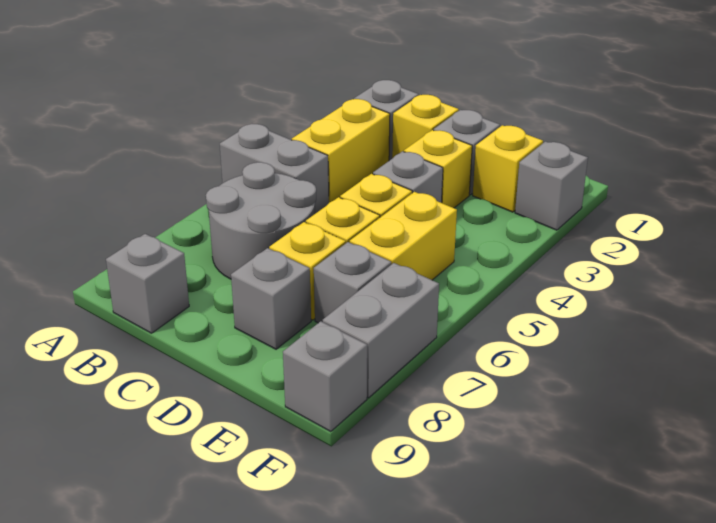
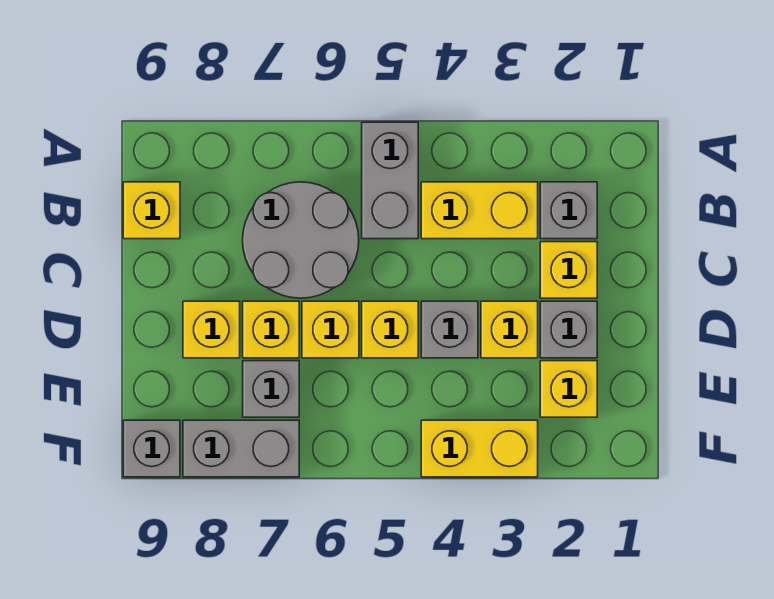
grey 1x1 brick [106,234,189,333] -> yellow 1x1 brick [123,182,180,239]
grey 1x1 brick [231,248,311,349] -> yellow 1x1 brick [183,301,240,358]
yellow 1x2 brick [350,192,457,280] -> yellow 1x2 brick moved to [421,420,538,477]
grey 1x1 brick [515,142,588,230] -> none

